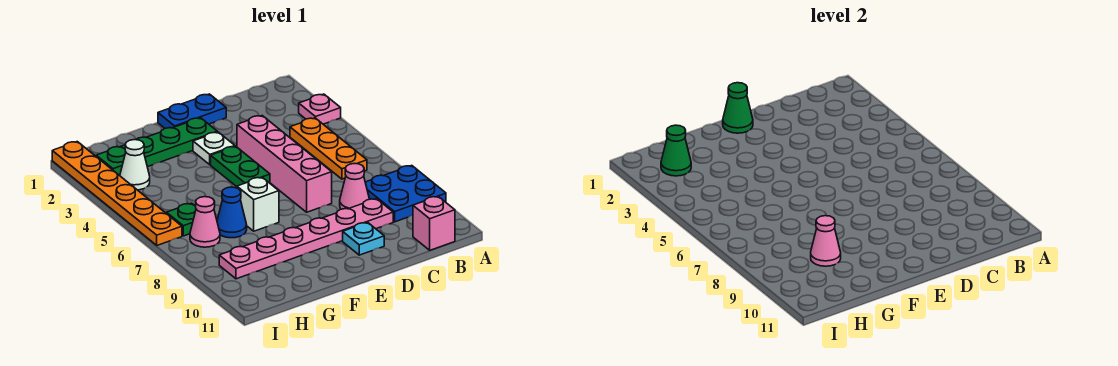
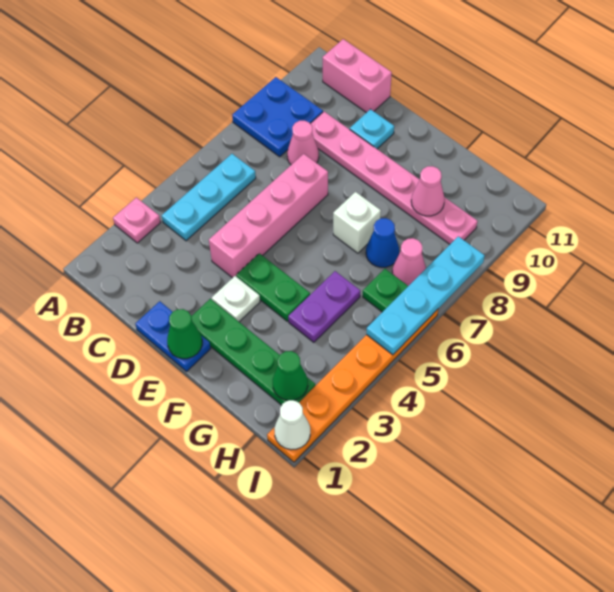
orange 1x3 plate [290,118,367,179] -> cyan 1x3 plate [162,154,256,241]
pink 1x1 brick [413,196,455,250] -> pink 1x2 brick [322,39,392,113]
green 1x2 plate [211,146,270,187] -> green 1x2 plate turned to [236,253,310,321]
none -> purple 1x2 plate [288,271,360,342]
white 1x1 cone [120,140,150,190] -> white 1x1 cone moved to [274,400,310,450]
none -> cyan 1x4 plate [366,236,485,355]

